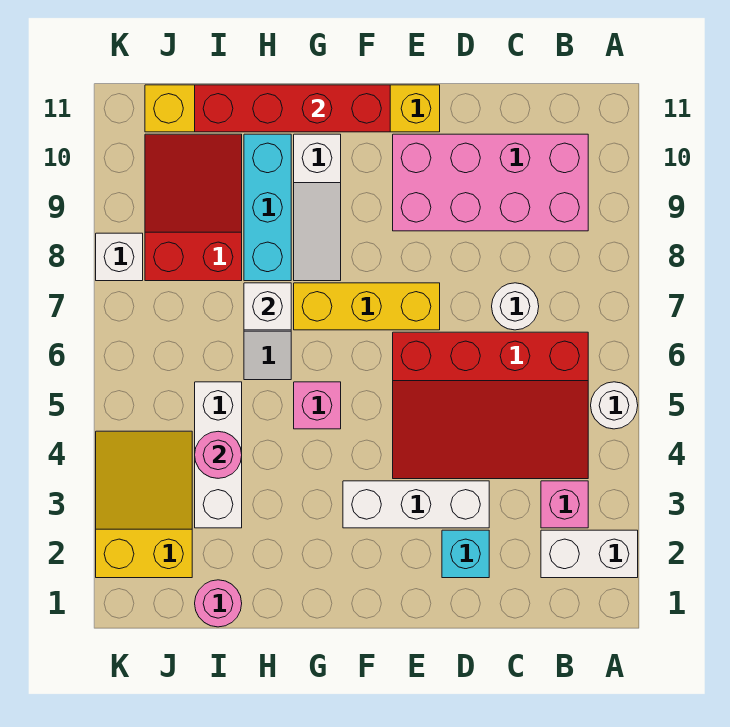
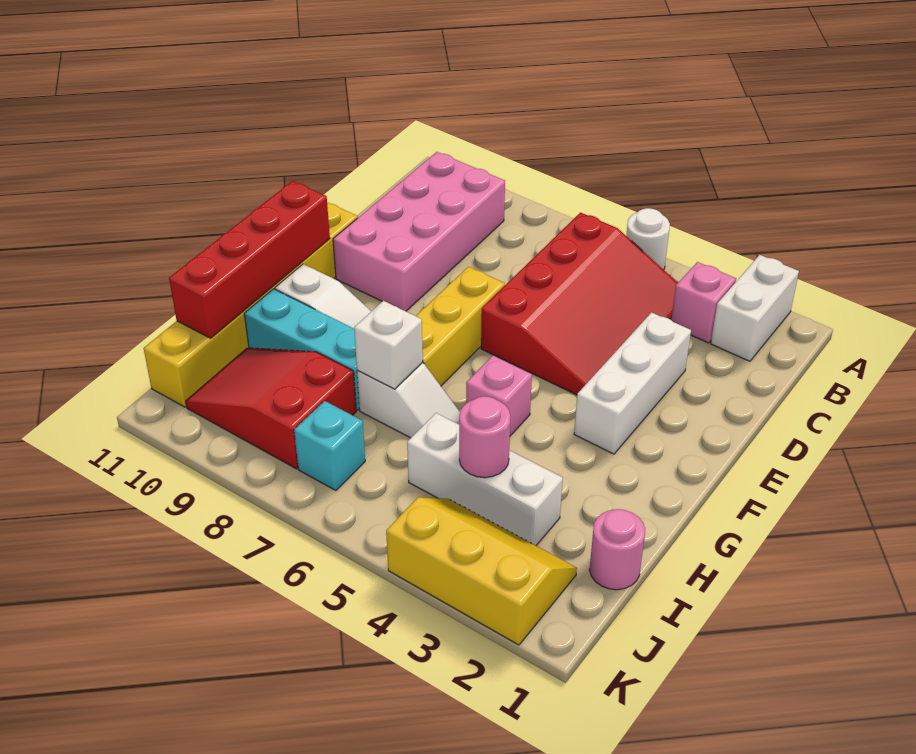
white 1x1 round brick [492,283,539,330] -> none
cyan 1x1 brick [442,530,489,578] -> cyan 1x1 brick moved to [294,401,365,491]
yellow 2x3 slope [96,431,192,578] -> yellow 2x3 slope turned to [386,497,577,645]
white 1x1 brick [96,233,143,281] -> none

